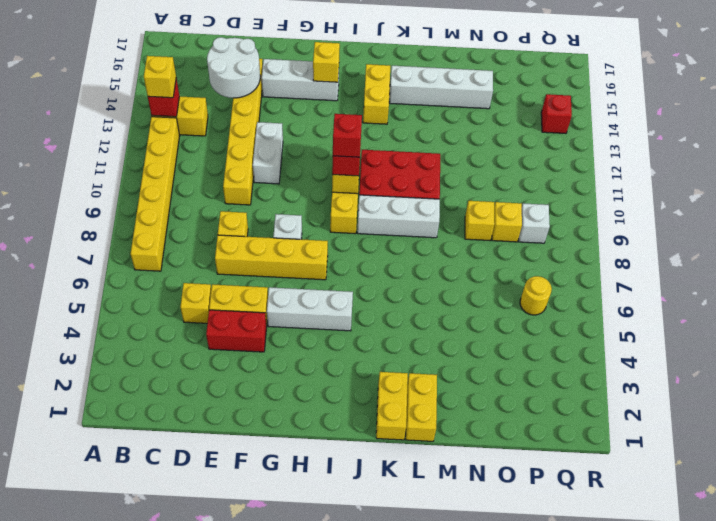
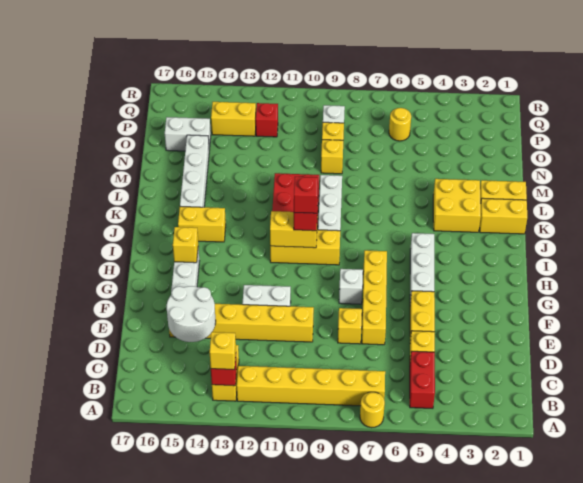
none -> yellow 1x1 round brick [360,392,385,428]
red 1x2 brick [206,310,267,352] -> red 1x2 brick moved to [410,351,435,408]
none -> yellow 2x2 brick [433,179,481,232]
none -> white 1x2 brick [165,117,211,151]
none -> yellow 1x2 brick [211,102,256,136]
red 1x1 brick [541,94,572,133] -> red 1x1 brick moved to [256,103,278,137]

